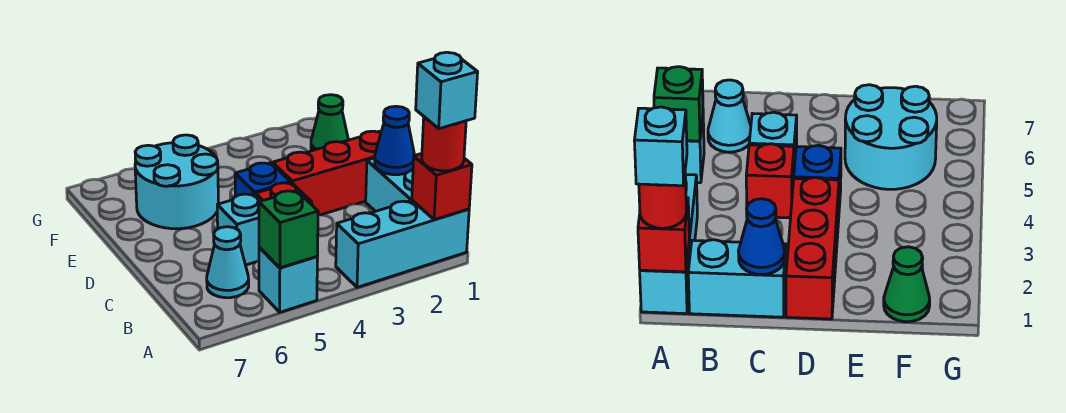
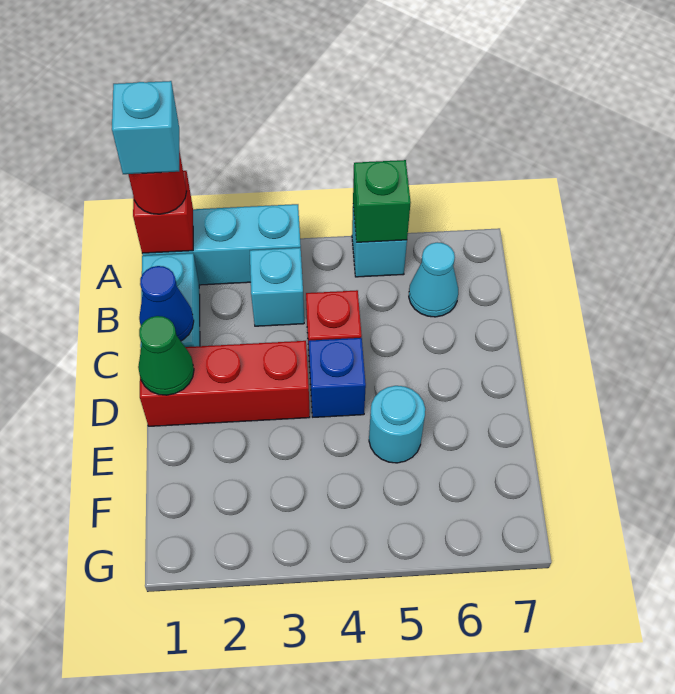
cyan 1x1 brick [217,194,261,265] -> cyan 1x1 brick moved to [250,248,304,326]
cyan 2x2 round brick [135,135,218,229] -> cyan 1x1 round brick [369,386,425,463]
green 1x1 cone [311,95,348,151] -> green 1x1 cone moved to [138,316,194,395]

